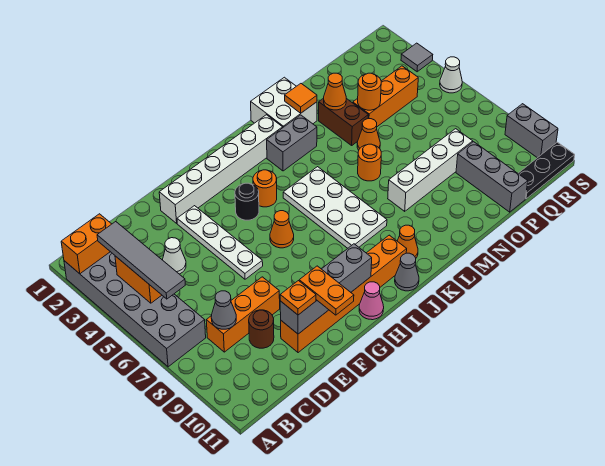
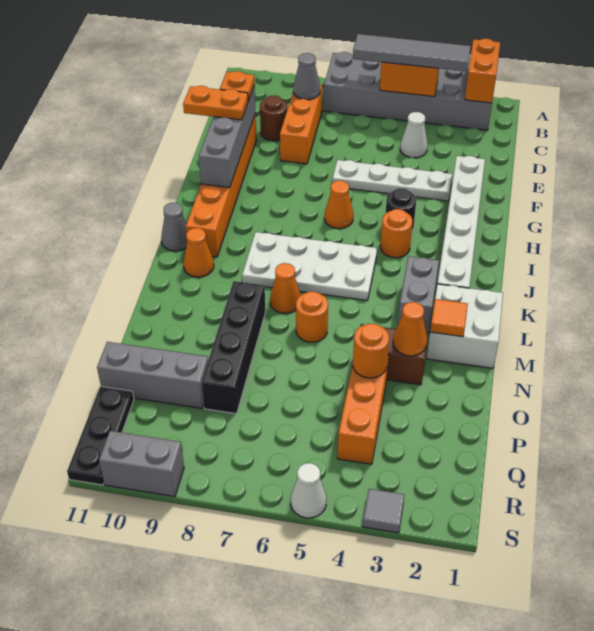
pink 1x1 cone [359,282,384,320] -> none
white 1x4 brick [388,129,473,211] -> black 1x4 brick [201,281,265,414]
orange 1x1 cone [357,119,380,150] -> orange 1x1 cone moved to [270,263,301,313]

